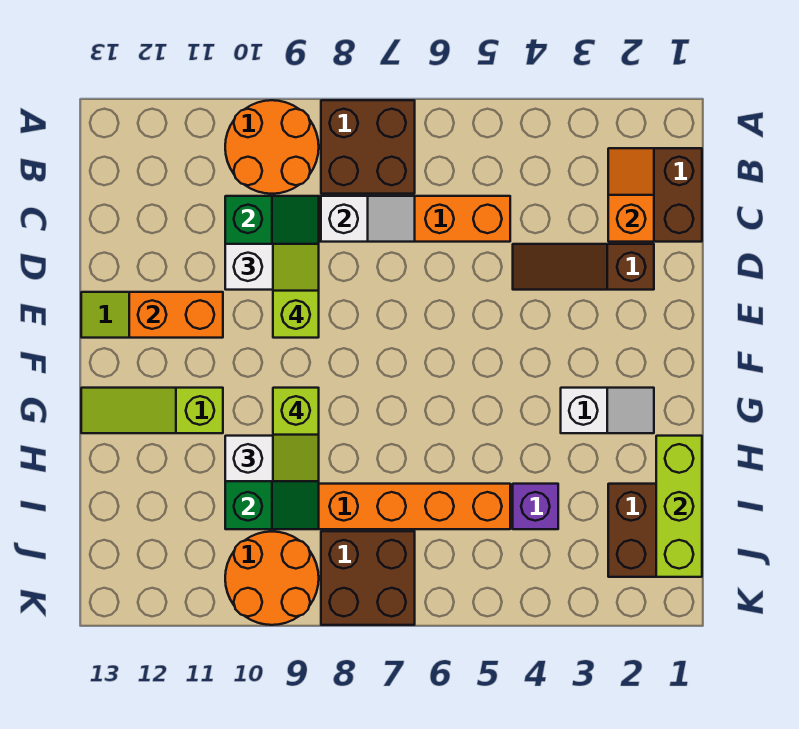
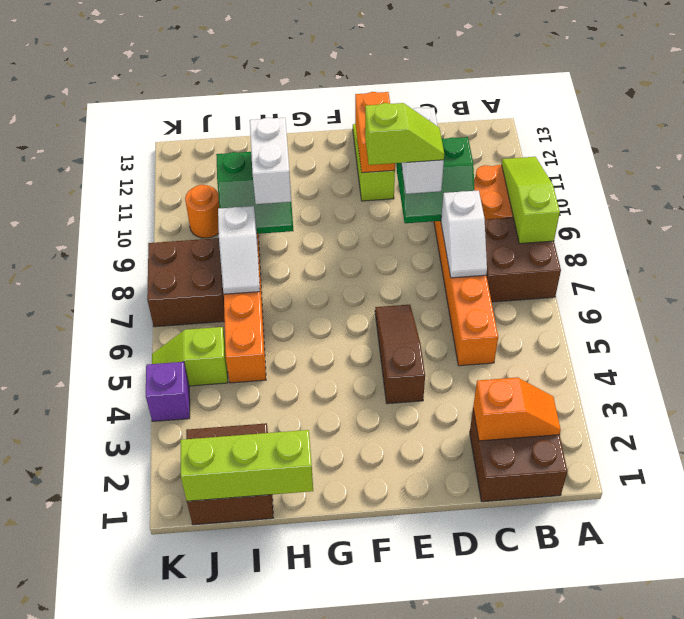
brown 1x3 slope [513,244,654,290] -> brown 1x3 slope moved to [375,305,425,404]
white 1x2 slope [561,388,654,433] -> white 1x2 slope moved to [218,206,260,294]
lime 1x2 slope [273,388,319,481] -> lime 1x2 slope moved to [152,327,228,386]
lime 1x3 slope [81,388,223,433] -> lime 1x3 slope moved to [502,157,560,244]
purple 1x1 brick [513,484,558,529] -> purple 1x1 brick moved to [146,362,190,421]
orange 2x2 round brick [225,532,319,625] -> orange 1x1 round brick [185,185,219,238]

